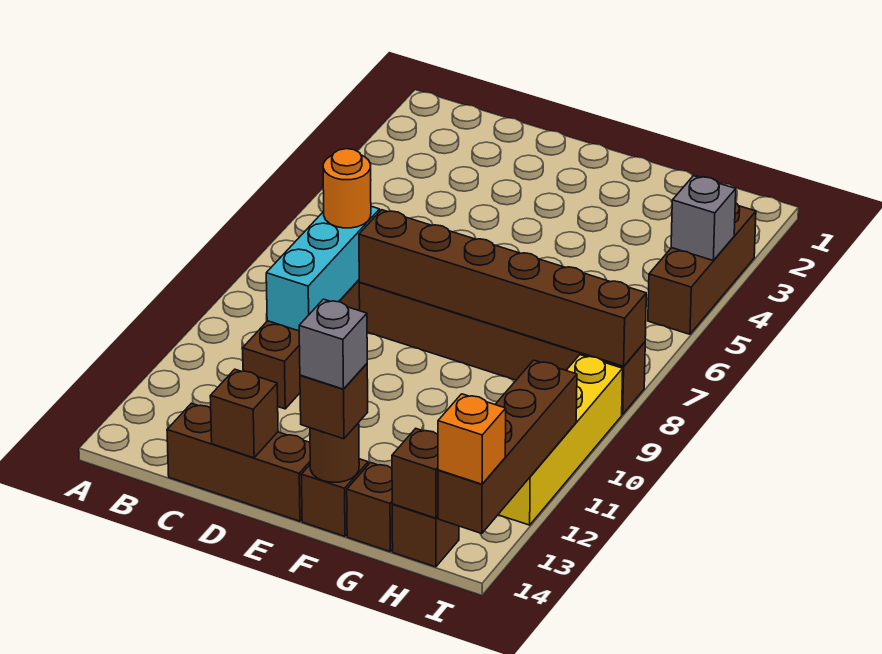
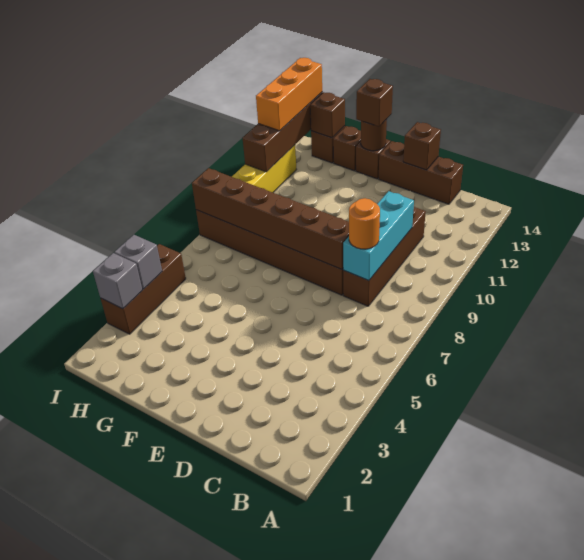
grey 1x1 brick [299,299,367,389] -> grey 1x1 brick moved to [93,253,142,309]
orange 1x1 brick [438,394,506,484] -> orange 1x3 brick [256,58,322,131]

